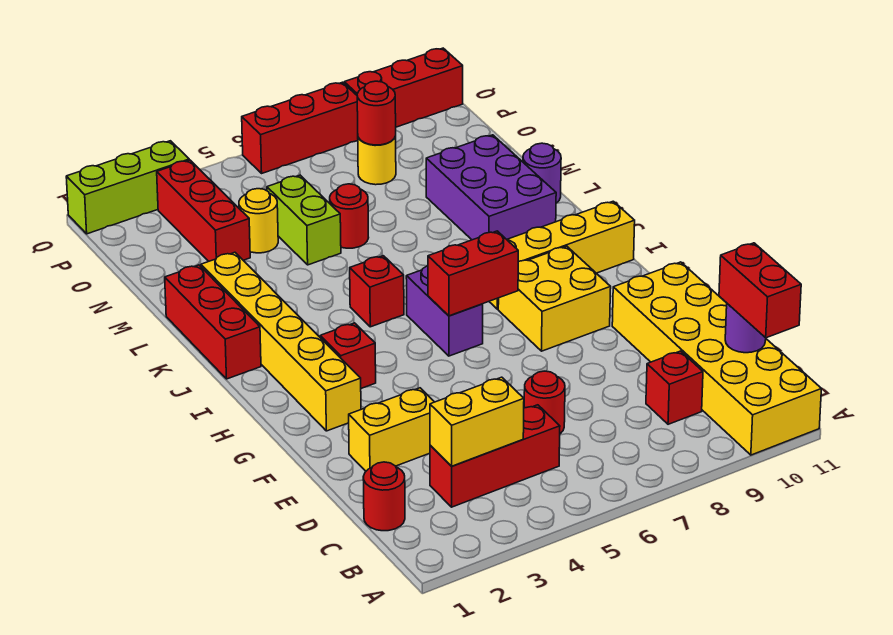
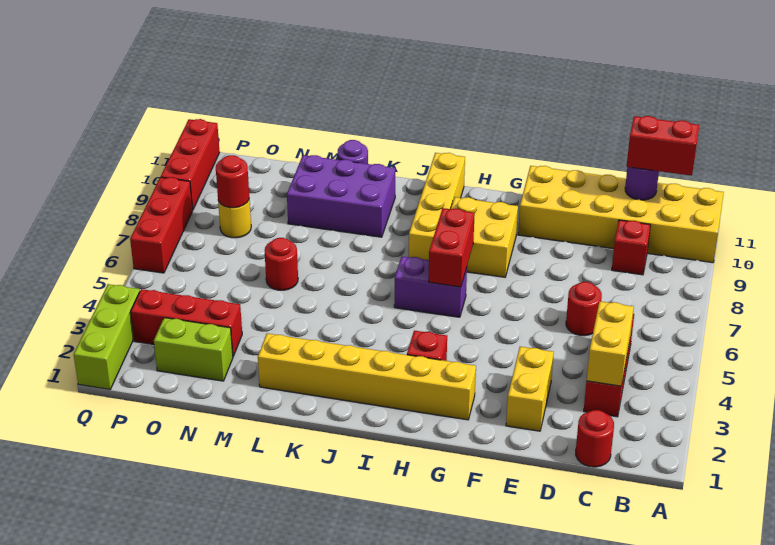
red 1x3 brick [165,265,261,379] -> none
red 1x1 brick [350,256,404,327] -> none
lime 1x2 brick [267,175,341,265] -> lime 1x2 brick moved to [154,318,233,381]
yellow 1x1 round brick [239,189,278,253] -> none

